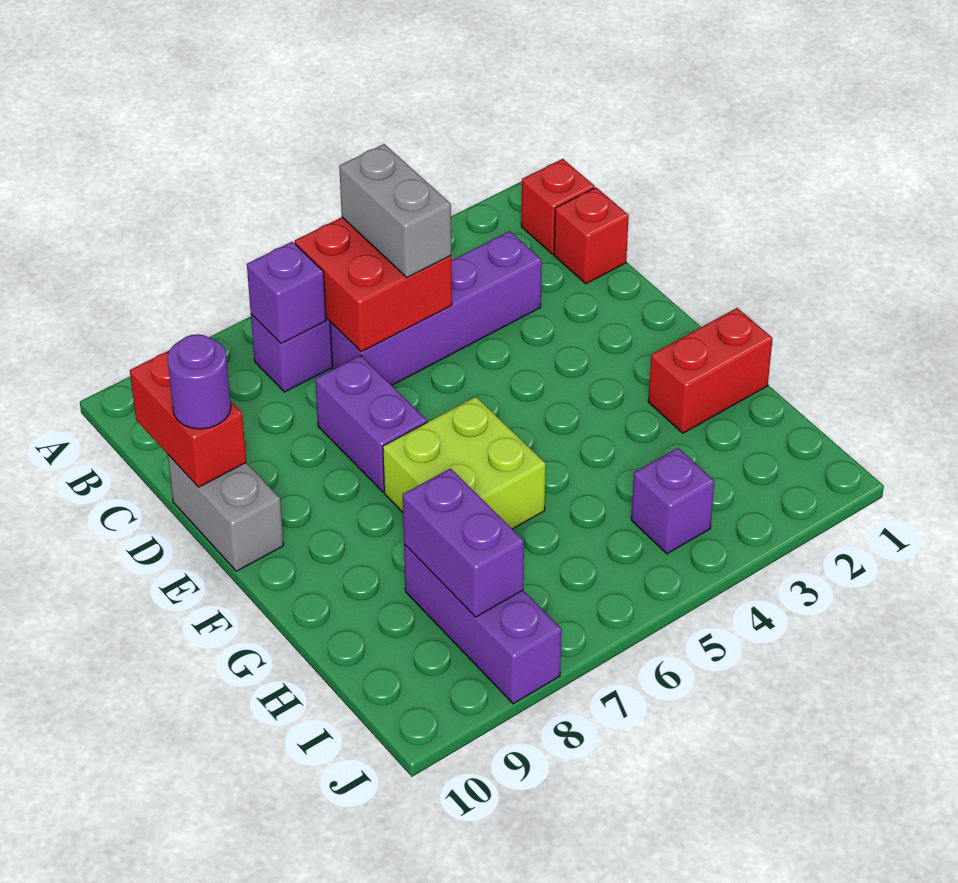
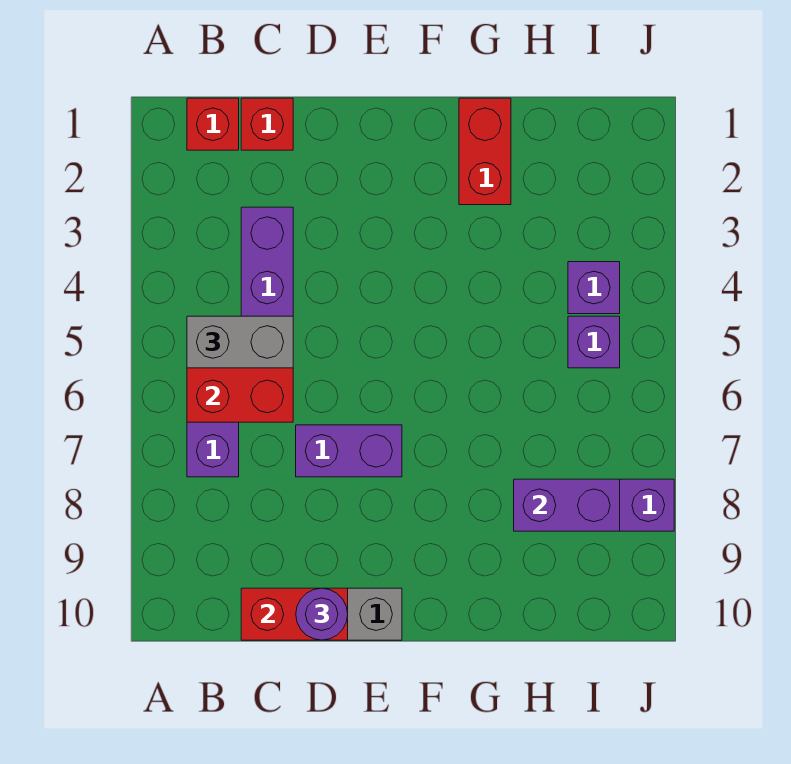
purple 1x1 brick [247,242,326,344] -> purple 1x1 brick moved to [568,316,620,368]
lime 2x2 brick [383,397,546,529] -> none

